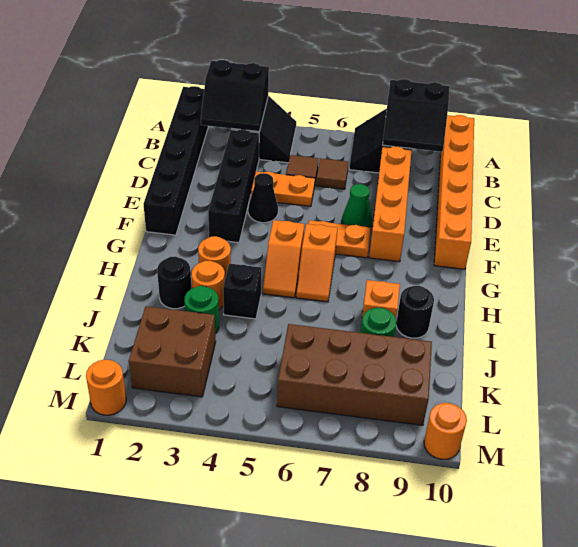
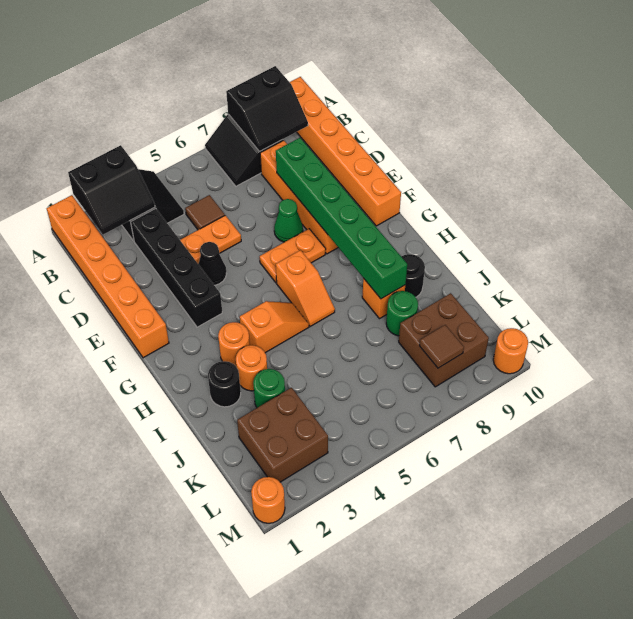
black 1x6 brick [143,86,209,235] -> orange 1x6 brick [47,195,169,358]
brown 1x1 tile [316,158,348,189] -> brown 1x1 tile moved to [420,325,464,368]
none -> green 1x6 brick [276,138,407,299]
orange 1x2 slope [263,220,304,298] -> orange 1x2 slope turned to [240,301,309,353]
black 1x1 brick [223,263,262,319] -> none
brown 2x4 brick [277,324,432,425] -> brown 2x2 brick [399,293,489,387]

